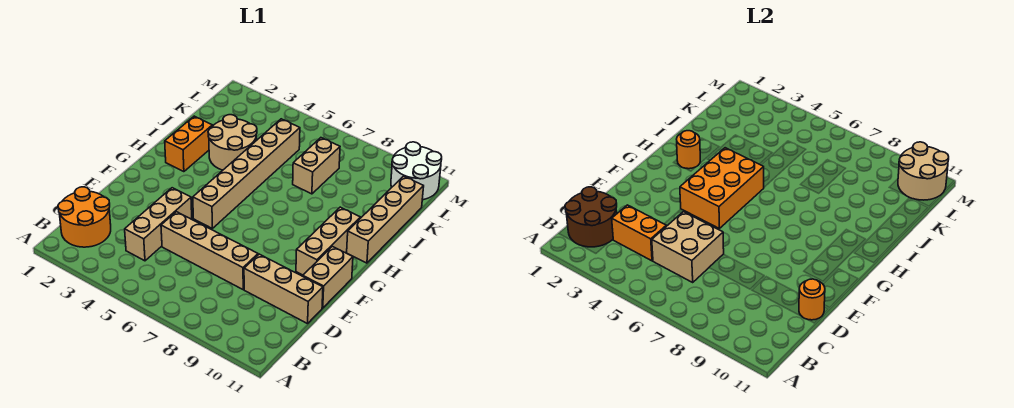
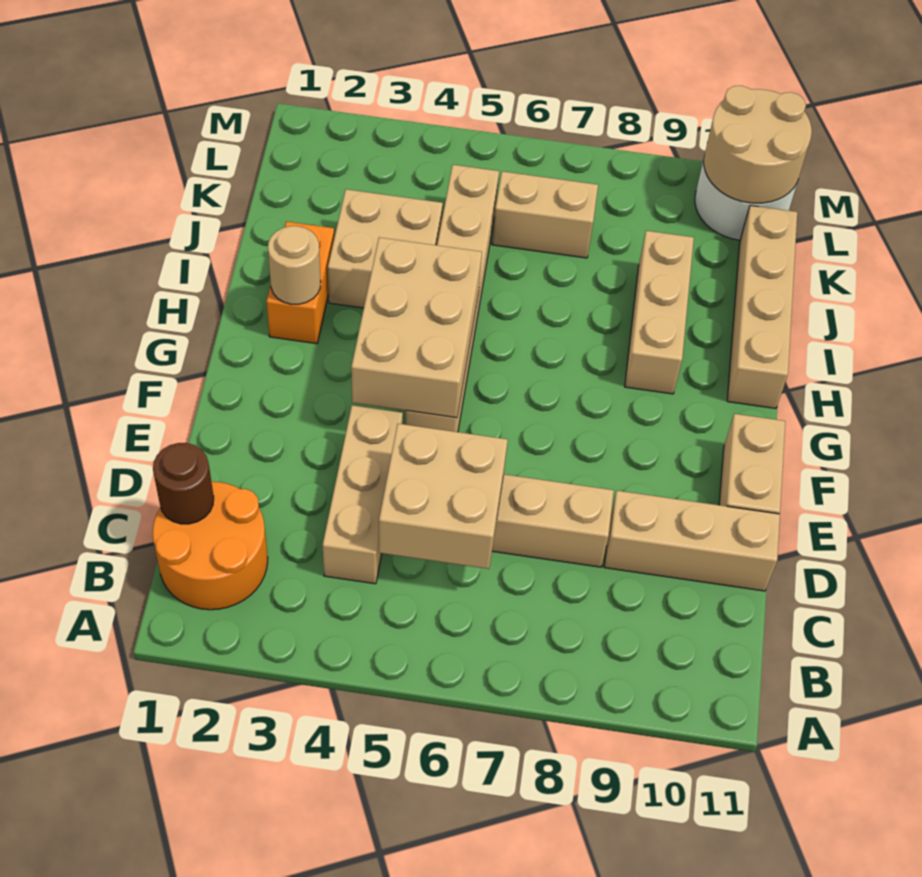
brown 2x2 round brick [565,187,617,247] -> brown 1x1 round brick [153,443,214,524]
orange 1x2 brick [612,205,666,261] -> none
orange 1x1 round brick [799,279,825,320] -> none
orange 2x3 brick [680,148,764,229] -> tan 2x3 brick [351,237,482,418]
tan 1x3 brick [296,207,360,275] -> tan 1x3 brick moved to [625,231,694,394]
orange 1x1 round brick [677,131,700,169] -> tan 1x1 round brick [268,226,321,304]
tan 2x2 round brick [208,115,257,170] -> tan 2x2 brick [328,189,443,308]
tan 1x2 brick [293,138,340,194] -> tan 1x2 brick turned to [492,171,598,258]

